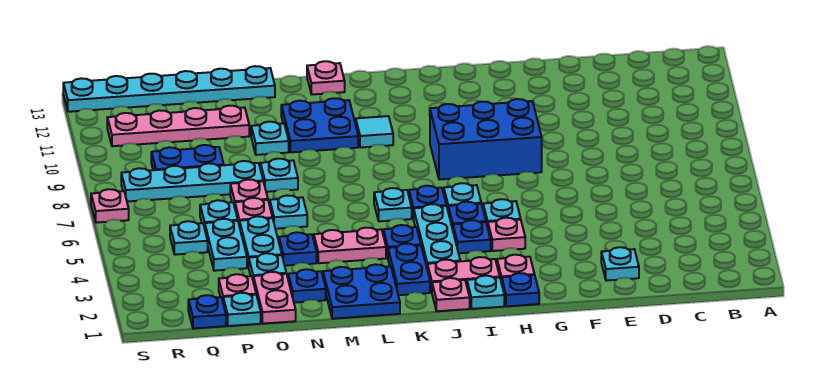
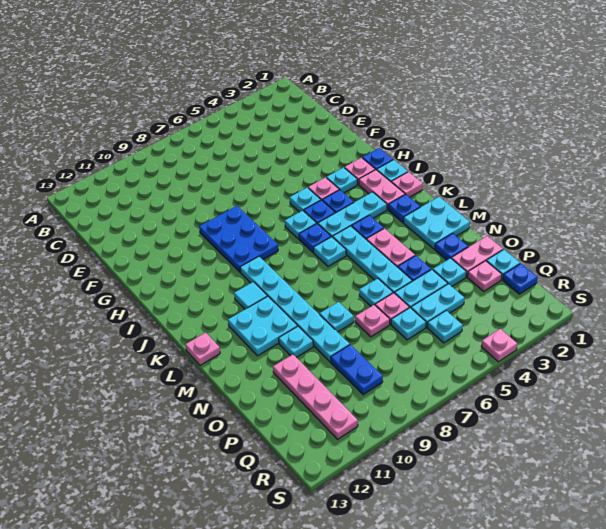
cyan 1x1 plate [601,247,639,281] -> cyan 1x1 plate moved to [327,167,357,193]
blue 2x3 brick [430,99,542,180] -> blue 2x3 plate [199,206,278,273]
blue 1x2 plate [388,244,430,295] -> blue 1x1 plate [388,194,420,223]
blue 2x2 plate [323,264,400,319] -> cyan 2x2 plate [404,197,470,249]
blue 2x2 plate [281,98,358,152] -> cyan 2x2 plate [228,296,298,356]
cyan 1x6 plate [63,66,275,112] -> cyan 1x6 plate moved to [240,257,350,362]
cyan 1x4 plate [121,161,263,202] -> cyan 1x4 plate moved to [333,226,412,293]
pink 1x1 plate [91,189,129,223] -> pink 1x1 plate moved to [481,329,517,362]

